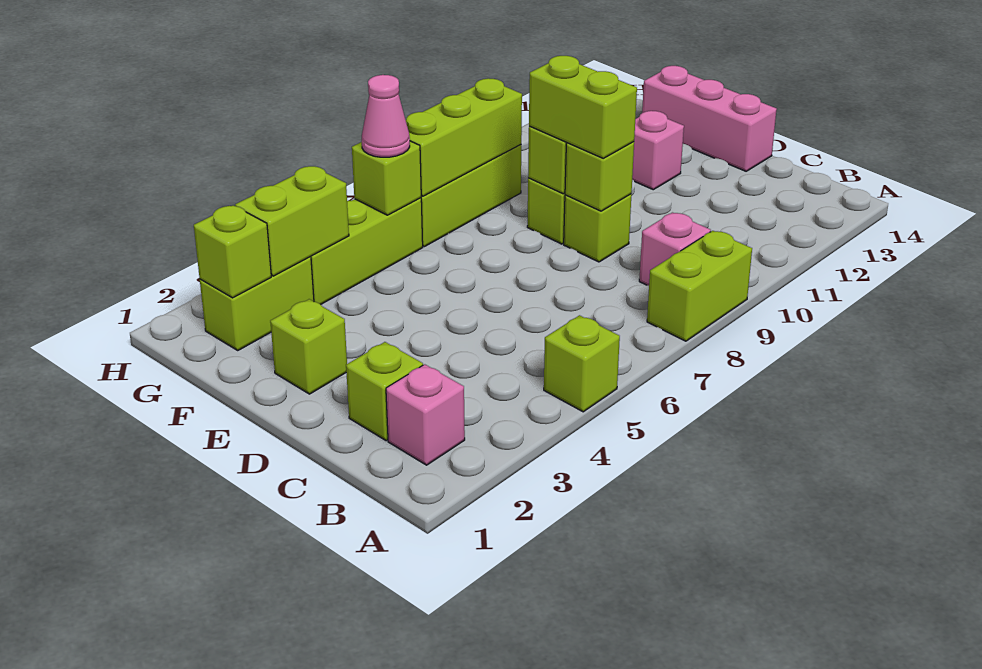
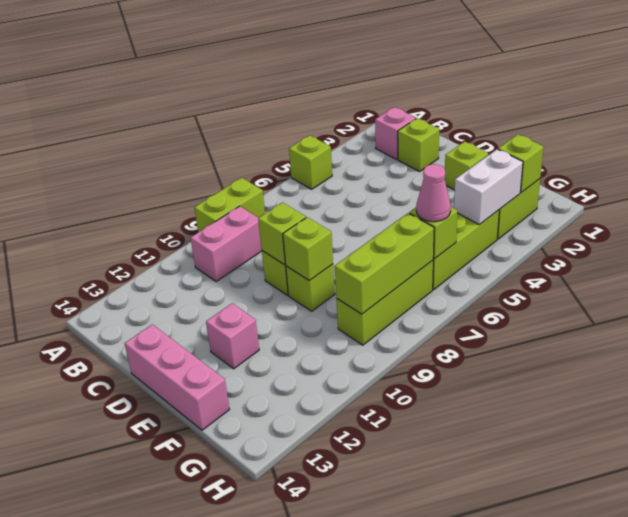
pink 1x1 brick [639,213,711,286] -> pink 1x2 brick [191,206,262,282]
lime 1x2 brick [529,56,637,158] -> none
lime 1x2 brick [235,166,349,276] -> white 1x2 brick [454,149,523,225]

